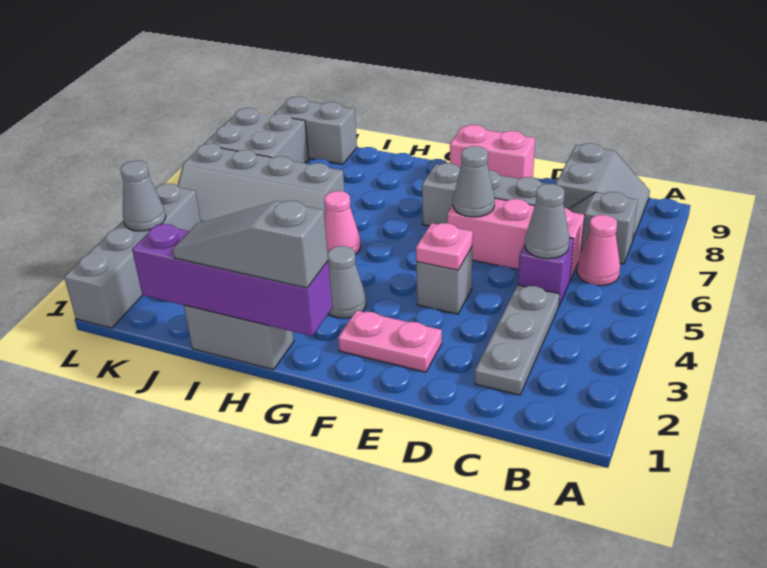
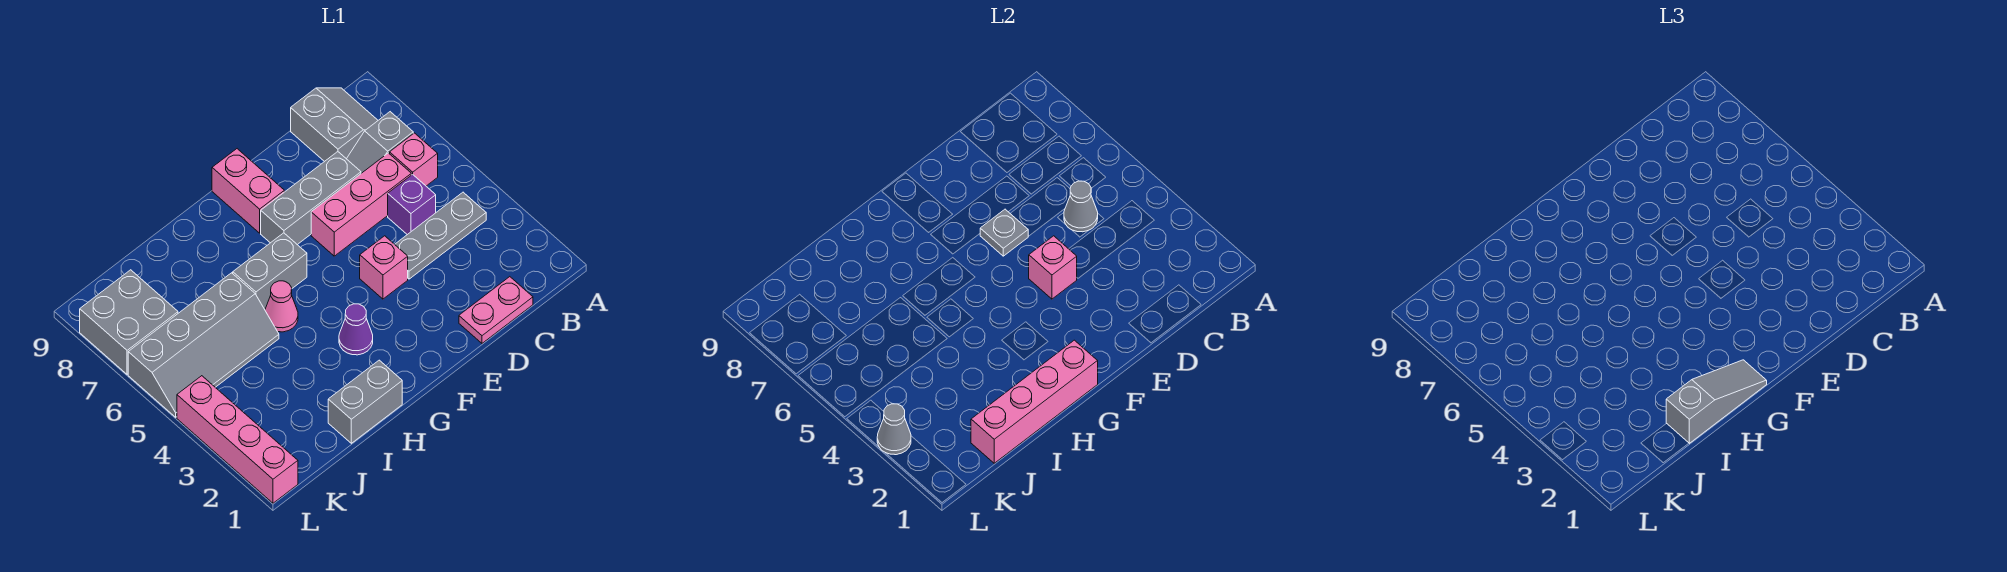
pink 1x1 cone [577,215,620,286] -> pink 1x1 brick [390,133,438,186]
grey 1x3 plate [475,285,560,395] -> grey 1x3 plate turned to [395,192,486,279]
pink 1x2 plate [338,310,442,372] -> pink 1x2 plate moved to [459,277,533,343]
grey 1x1 brick [416,248,472,314] -> pink 1x1 brick [360,236,408,299]
pink 1x1 plate [416,223,473,270] -> pink 1x1 brick [1029,236,1077,299]
grey 1x1 cone [453,146,495,217] -> grey 1x1 plate [980,209,1028,256]
pink 1x2 brick [450,125,535,179] -> pink 1x2 brick turned to [212,149,284,233]
purple 1x4 brick [132,224,332,336] -> pink 1x4 brick [971,340,1098,463]
grey 1x3 slope [172,201,328,288] -> grey 1x3 slope turned to [1666,360,1767,443]
grey 1x1 cone [328,246,366,318] -> purple 1x1 cone [339,304,373,355]
grey 1x2 brick [274,97,357,164] -> grey 1x2 brick moved to [233,233,307,309]
grey 1x4 brick [64,183,201,328] -> pink 1x4 brick [177,376,298,503]

